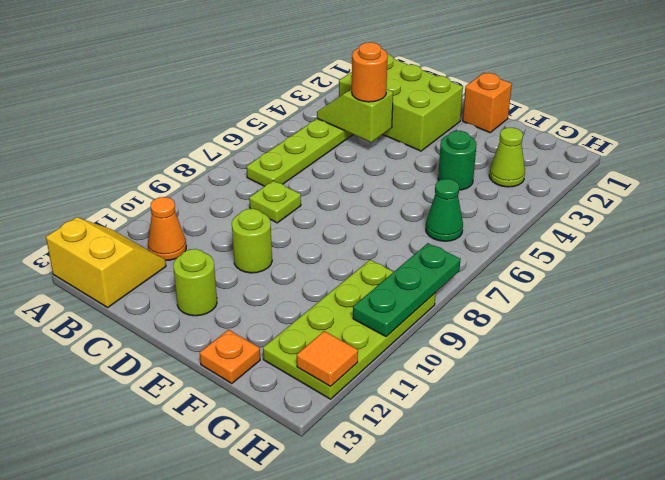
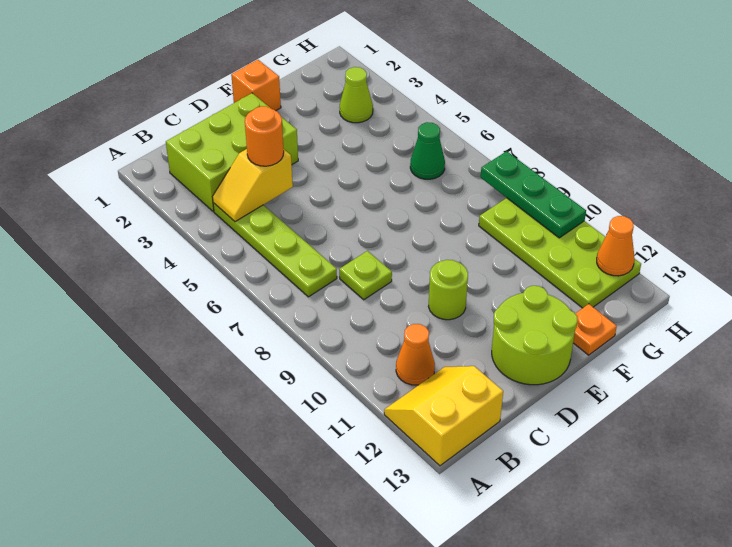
lime 1x2 slope [317,89,393,142] -> yellow 1x2 slope [213,149,293,222]
lime 1x1 round brick [173,249,217,316] -> lime 2x2 round brick [492,286,577,385]
green 1x1 round brick [438,131,476,190] -> none
orange 1x1 tile [297,331,358,387] -> orange 1x1 cone [597,216,635,276]

